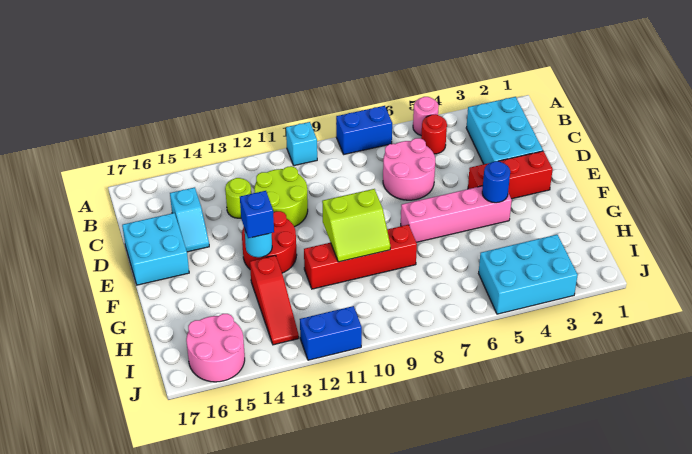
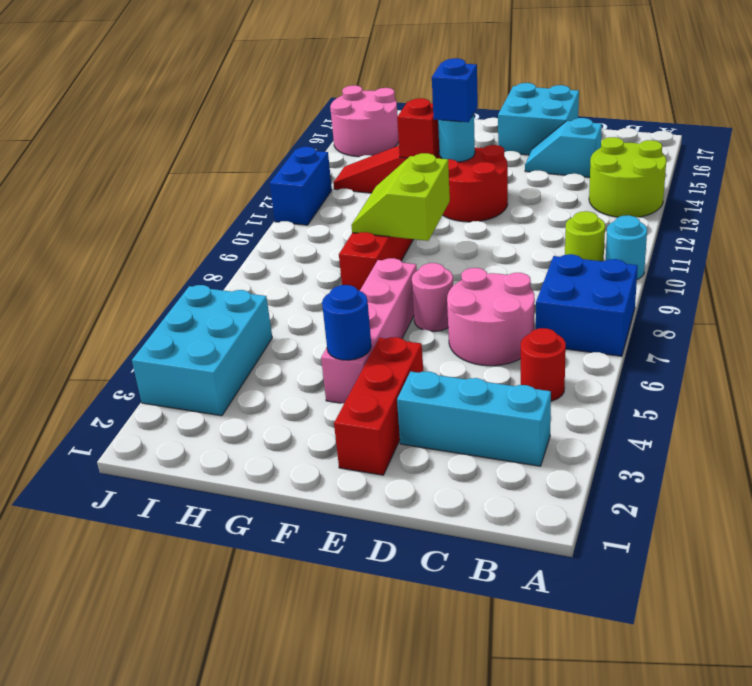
pink 1x1 round brick [413,97,439,135] -> pink 1x1 round brick moved to [412,263,453,331]
blue 1x2 brick [336,106,392,154] -> blue 2x2 brick [536,254,638,356]
cyan 1x1 brick [286,122,317,166] -> cyan 1x1 round brick [606,215,647,279]
cyan 2x3 brick [466,97,543,164] -> cyan 1x3 brick [397,371,551,466]
lime 2x2 round brick [254,166,308,227] -> lime 2x2 round brick moved to [589,137,666,217]
lime 1x1 round brick [225,178,251,218] -> lime 1x1 round brick moved to [565,211,605,261]
none -> red 1x1 brick [397,98,439,158]

